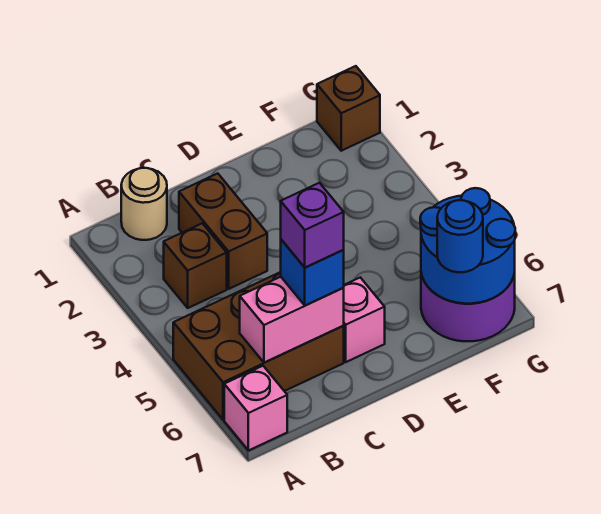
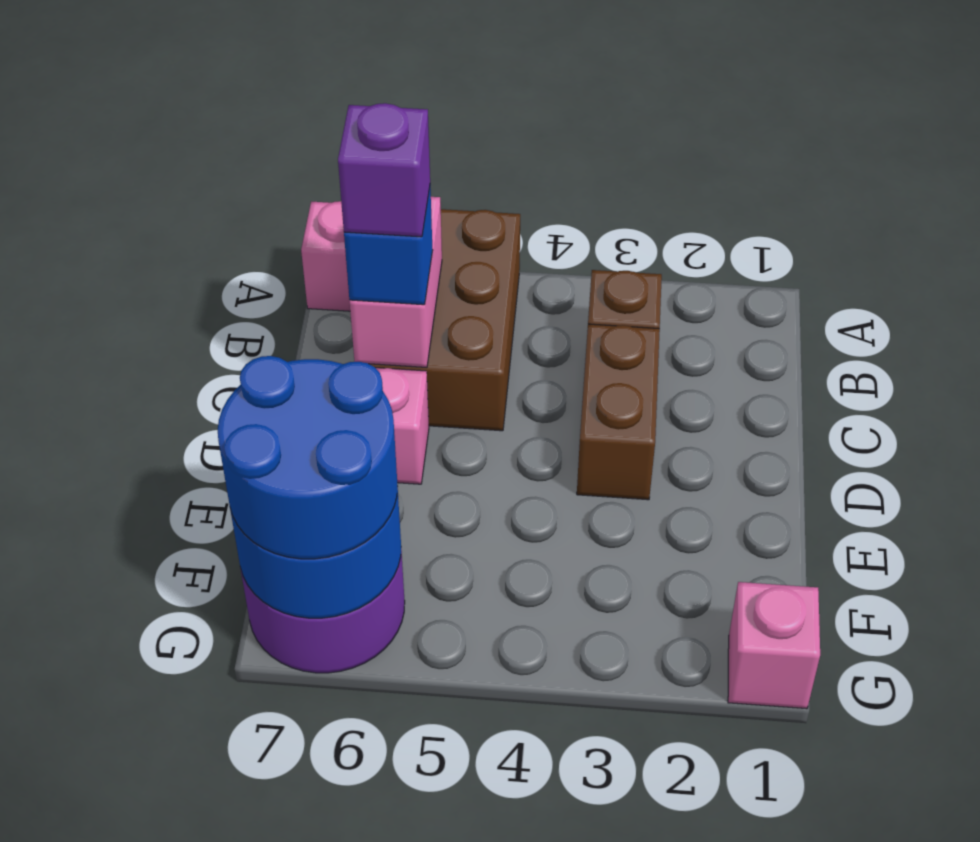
tan 1x1 round brick [121,168,167,240] -> none
brown 1x2 brick [179,173,267,289] -> brown 1x2 brick turned to [577,324,660,500]
blue 1x1 round brick [437,200,483,272] -> blue 2x2 round brick [218,356,398,559]
brown 1x1 brick [317,66,380,151] -> pink 1x1 brick [728,582,820,709]

